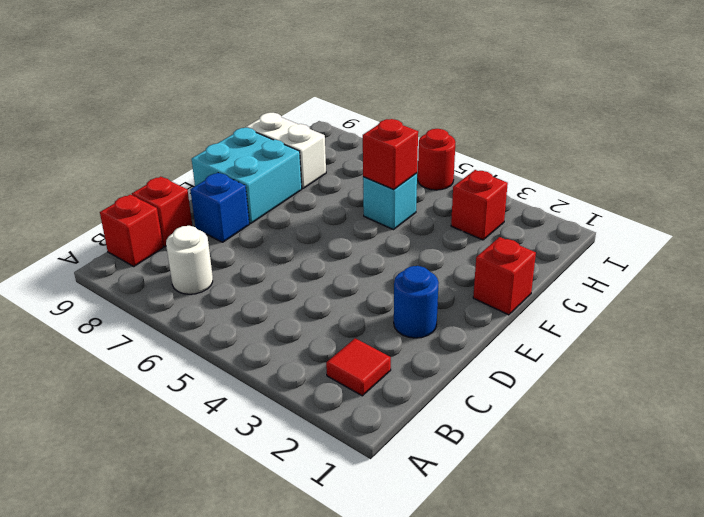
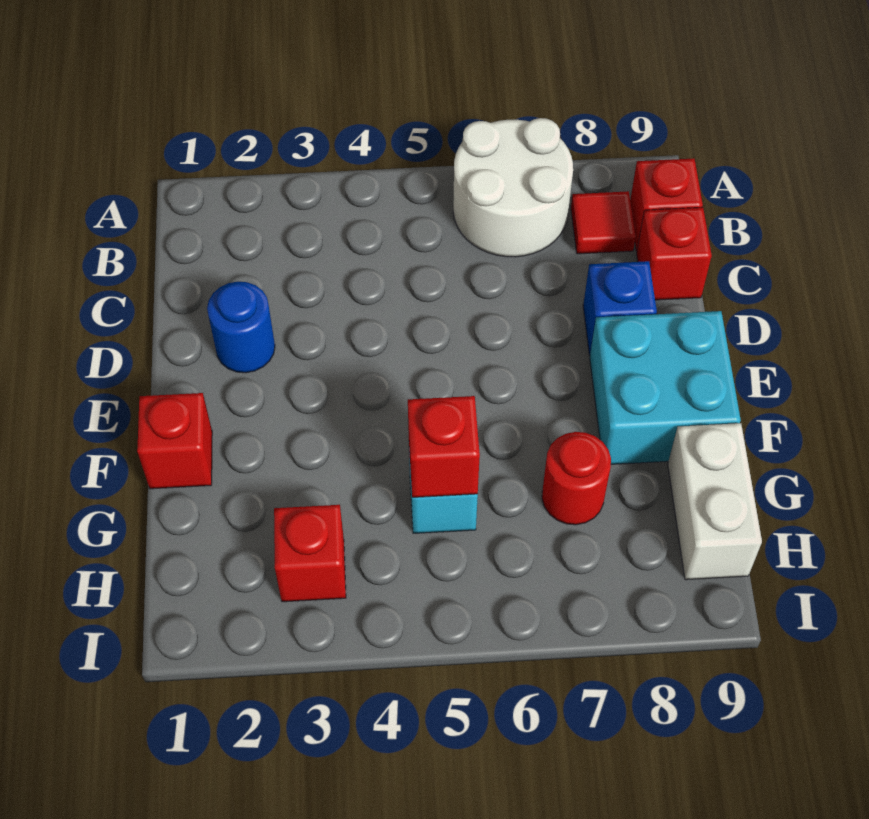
red 1x1 tile [326,338,391,396] -> red 1x1 tile moved to [571,191,636,254]
white 1x1 round brick [166,226,213,294] -> white 2x2 round brick [453,118,573,257]
white 1x2 brick [246,113,326,189] -> white 1x2 brick turned to [668,423,762,580]
red 1x1 round brick [418,129,455,190] -> red 1x1 round brick moved to [542,432,611,525]

